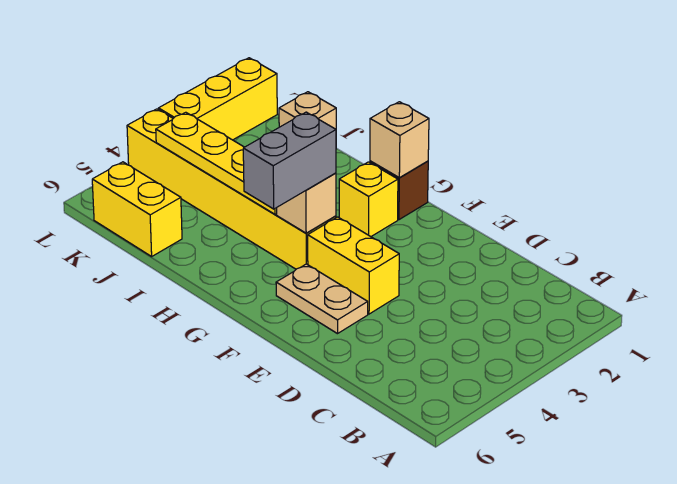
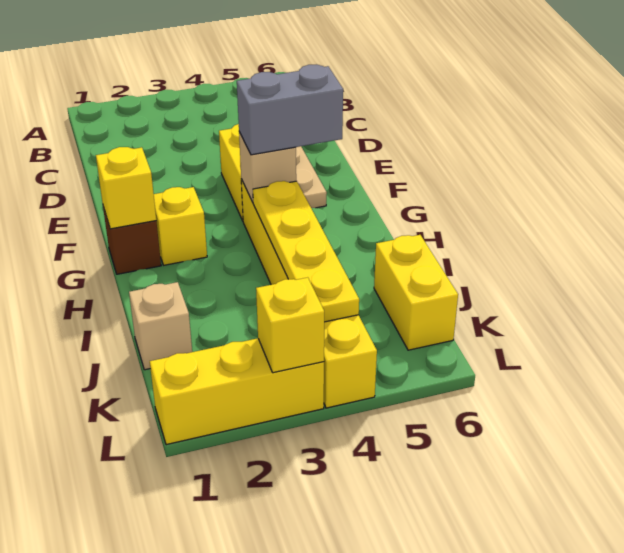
tan 1x1 brick [370,102,429,178] -> yellow 1x1 brick [96,147,156,229]
none -> yellow 1x1 brick [256,277,324,373]

